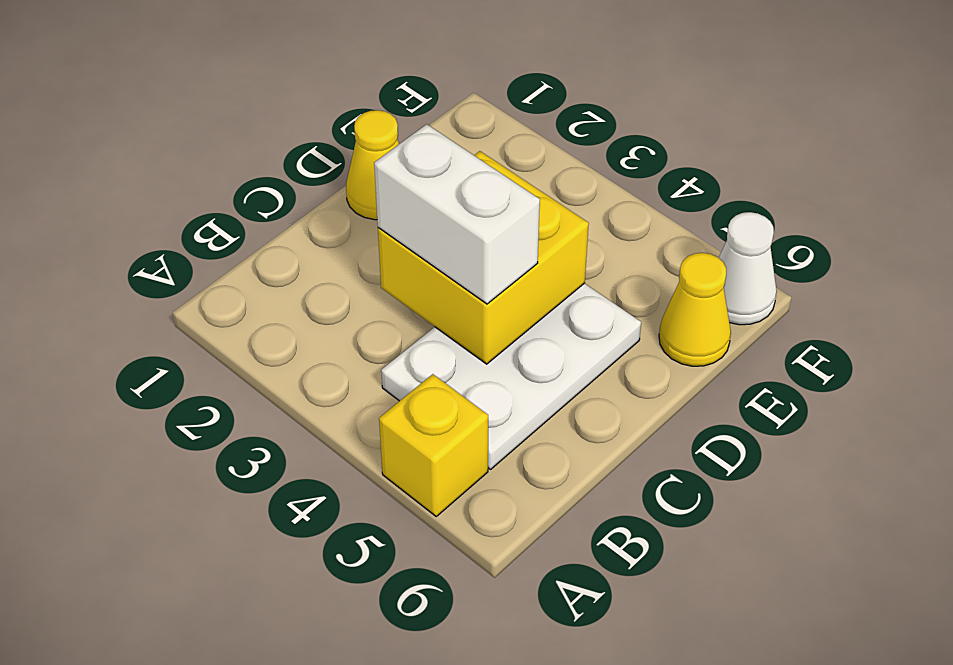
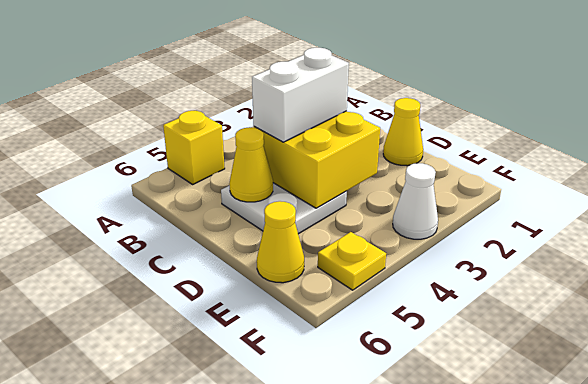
white 2x3 plate [381,283,641,469] -> white 2x2 plate [221,183,347,234]
none -> yellow 1x1 cone [229,127,273,202]
none -> yellow 1x1 plate [318,232,386,290]
white 1x1 cone [719,212,777,325] -> white 1x1 cone moved to [393,163,438,239]

